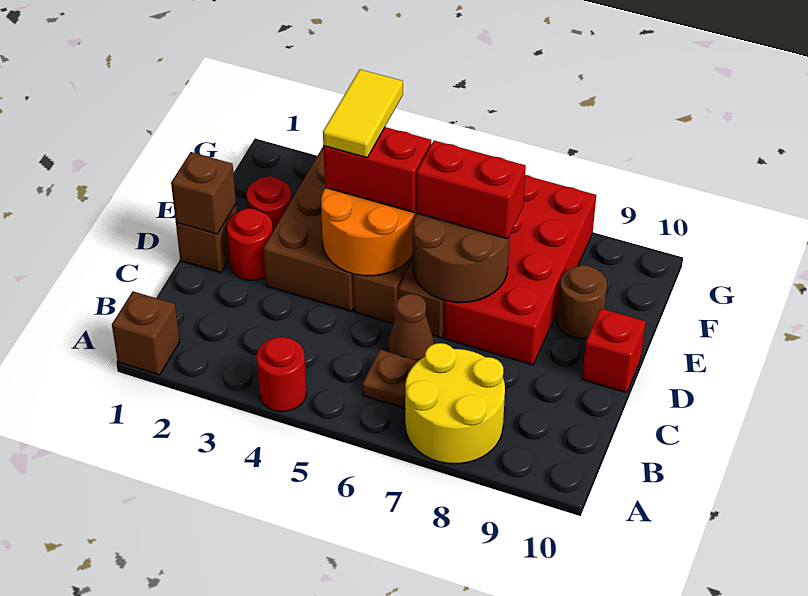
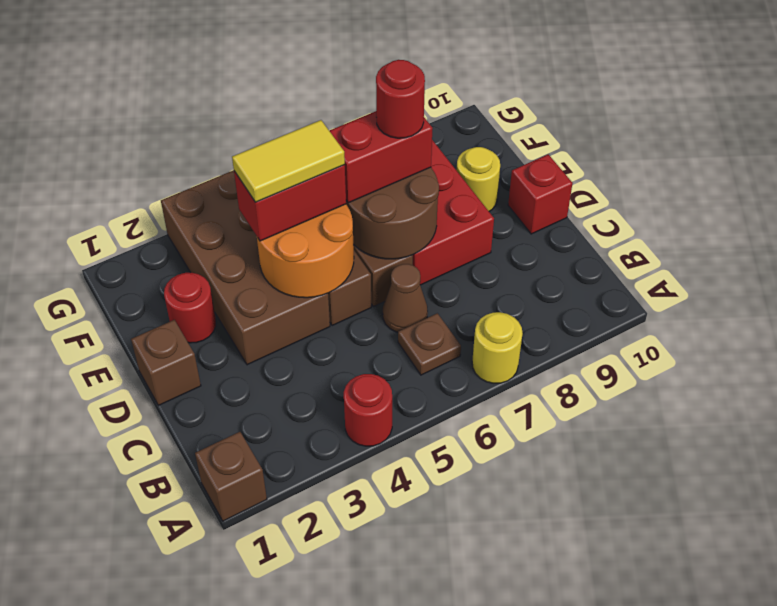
yellow 2x2 round brick [405,343,505,464] -> yellow 1x1 round brick [472,312,523,383]
brown 1x1 brick [171,152,236,234] -> none
red 1x1 round brick [227,208,273,281] -> red 1x1 round brick moved to [376,60,425,138]
yellow 1x2 tile [323,69,403,158] -> yellow 1x2 tile turned to [232,120,345,202]
brown 1x1 round brick [557,265,607,338] -> yellow 1x1 round brick [456,147,500,211]

